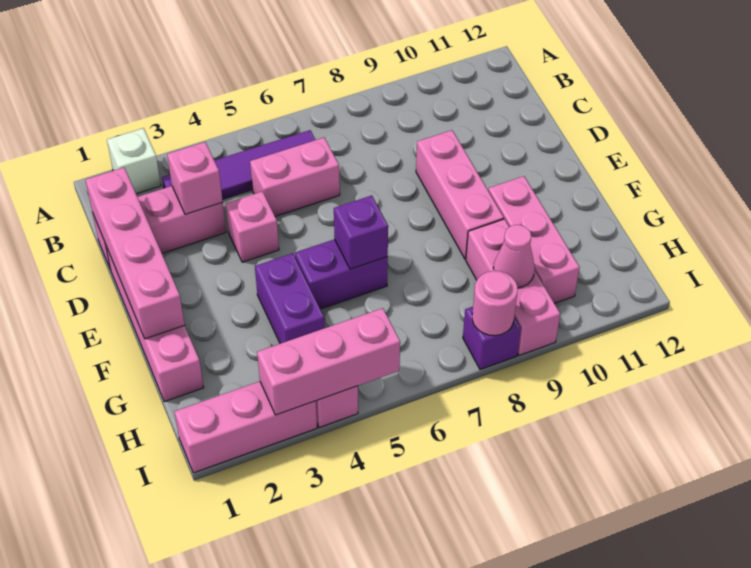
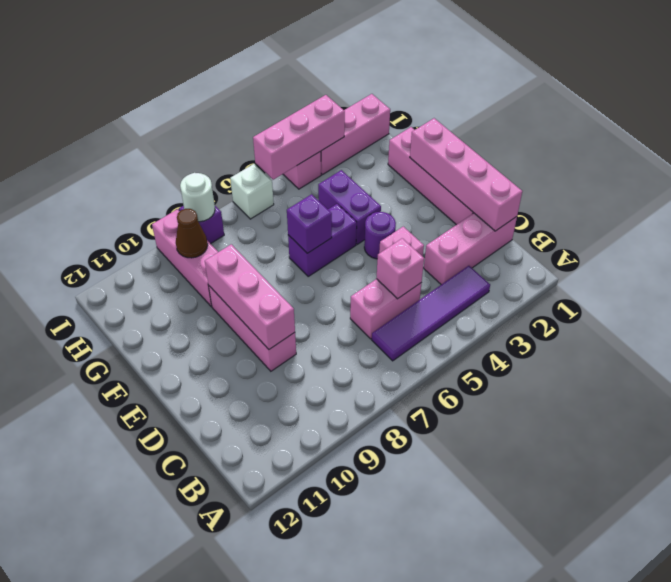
white 1x1 brick [107,128,161,194] -> white 1x1 brick moved to [230,164,274,219]
pink 1x1 brick [167,142,223,214] -> pink 1x1 brick moved to [376,238,424,299]
none -> purple 1x1 round brick [364,212,396,259]
pink 1x3 brick [488,176,580,303] -> pink 1x3 brick moved to [205,244,295,349]
pink 1x1 cone [493,225,535,288] -> brown 1x1 cone [176,209,208,258]
pink 1x1 round brick [472,271,518,336] -> white 1x1 round brick [180,173,215,222]

